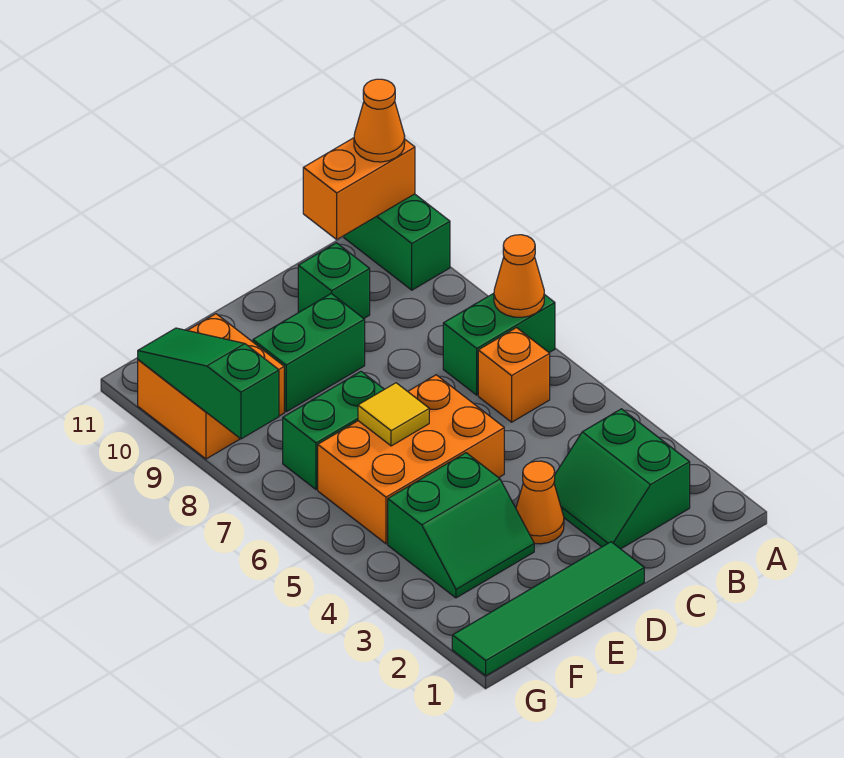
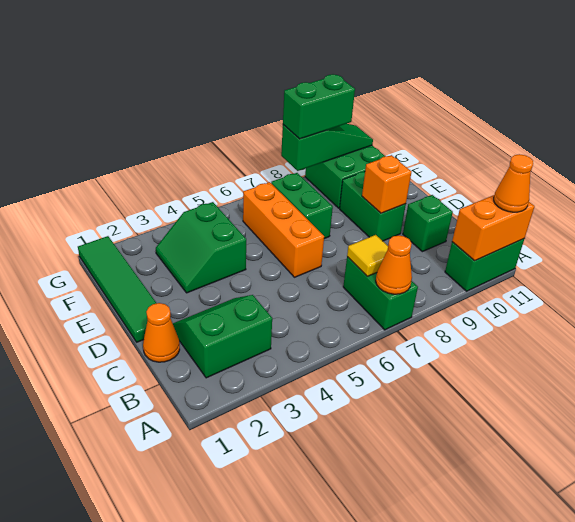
orange 1x2 brick [303,138,415,239] -> orange 1x2 brick turned to [452,195,535,261]
orange 1x1 brick [478,328,550,422] -> orange 1x1 brick moved to [362,155,411,213]
orange 1x1 cone [516,461,564,544] -> orange 1x1 cone moved to [143,303,180,362]
orange 2x3 brick [318,375,504,544] -> orange 1x3 brick [243,182,324,277]
yellow 1x1 tile [358,383,429,446] -> yellow 1x1 tile moved to [347,235,388,276]
orange 2x2 brick [138,314,284,459] -> green 2x2 brick [305,145,385,208]
none -> green 1x2 brick [283,74,355,139]

